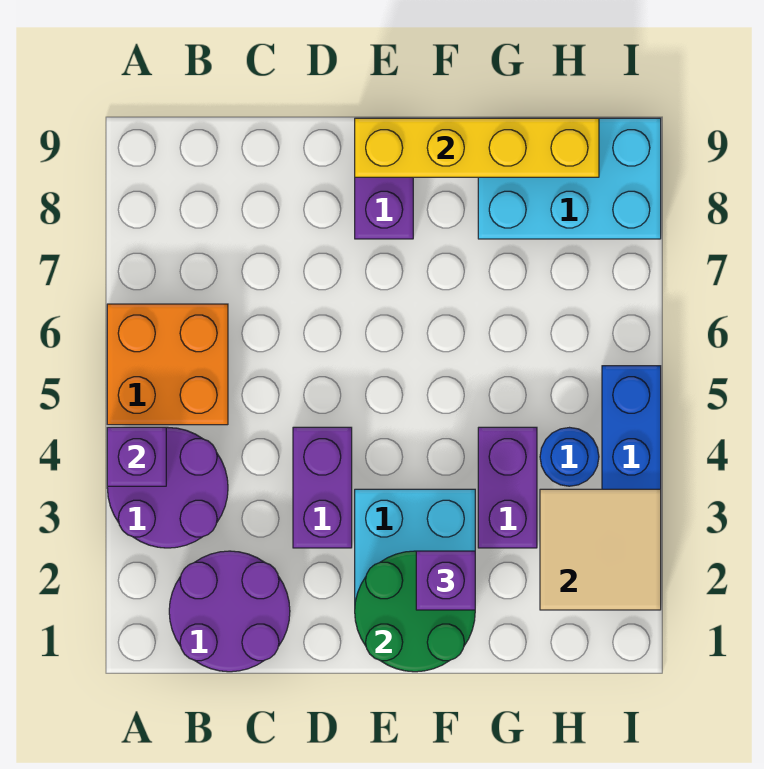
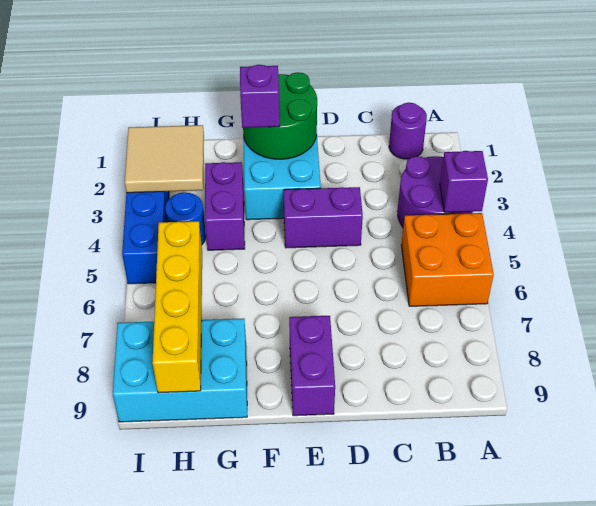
purple 2x2 round brick [169,551,290,672] -> purple 1x1 round brick [389,102,427,159]
purple 1x2 brick [293,427,352,548] -> purple 1x2 brick turned to [284,187,363,248]
yellow 1x4 brick [355,118,599,177] -> yellow 1x4 brick turned to [152,221,202,393]

